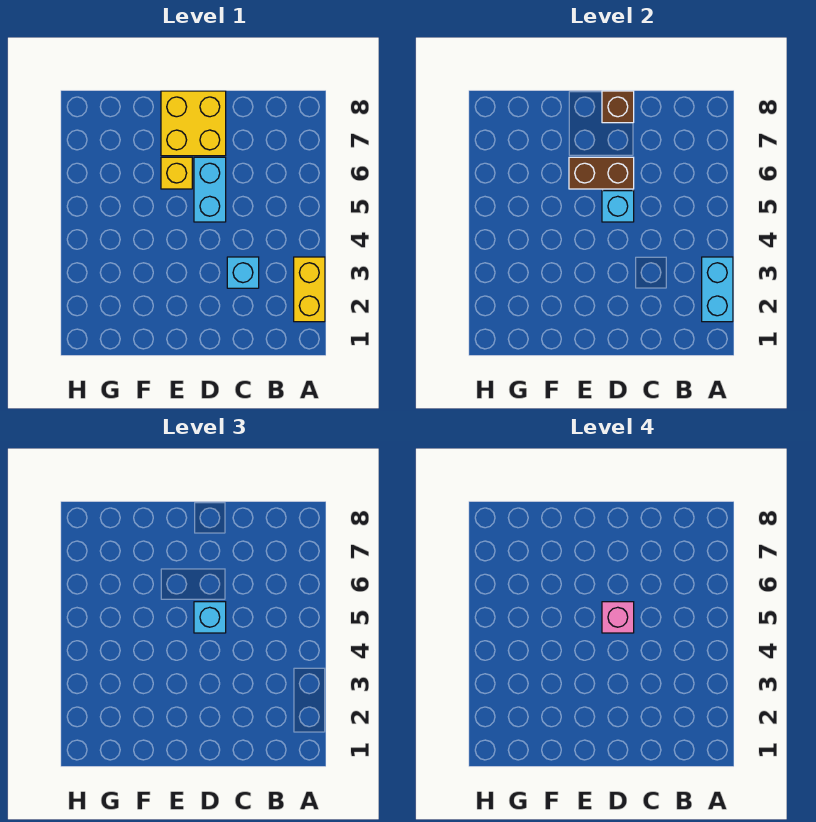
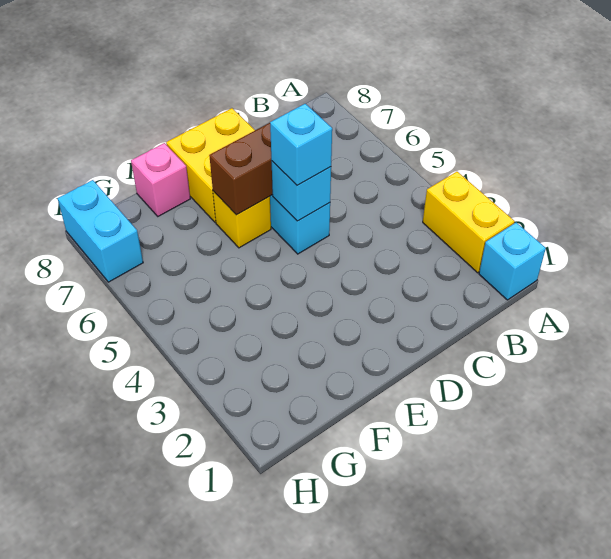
cyan 1x2 brick [702,257,733,322] -> cyan 1x2 brick moved to [58,180,143,282]
cyan 1x1 brick [227,257,259,288] -> cyan 1x1 brick moved to [479,223,546,300]
pink 1x1 brick [602,602,634,633] -> pink 1x1 brick moved to [131,143,190,216]
brown 1x1 brick [602,91,634,123] -> none

